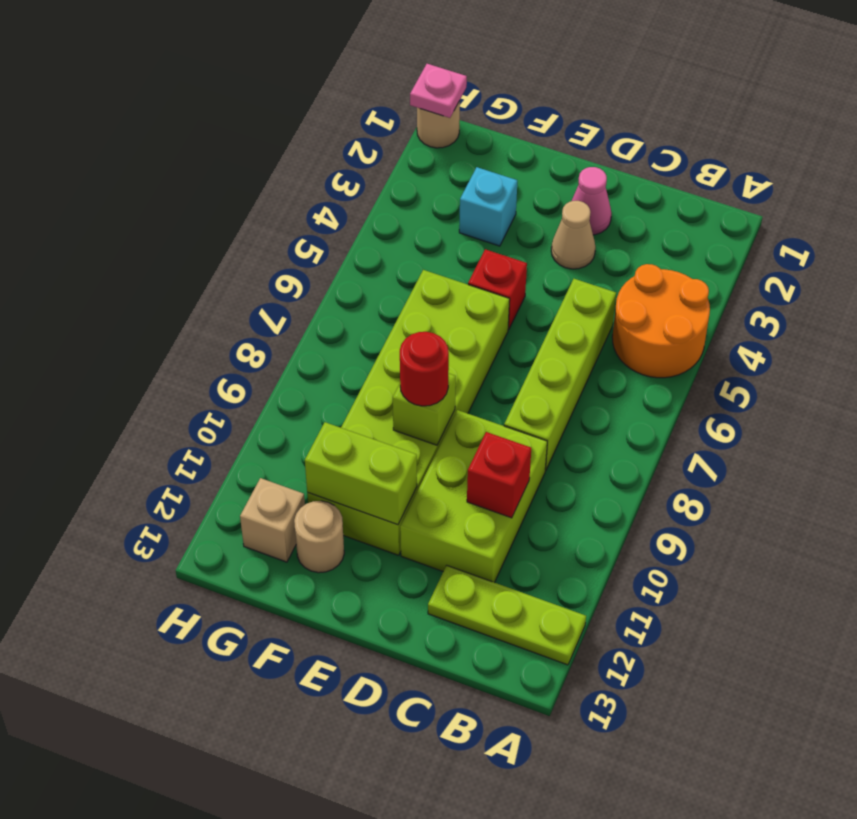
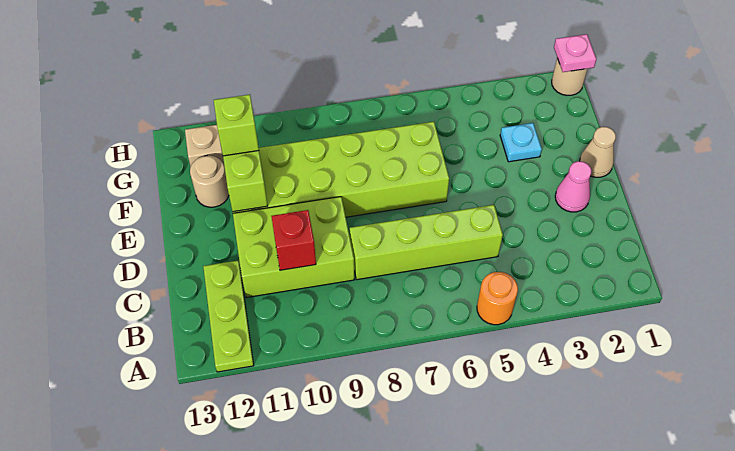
orange 2x2 round brick [612,264,710,378] -> orange 1x1 round brick [477,272,518,325]
tan 1x1 cone [551,201,596,269] -> tan 1x1 cone moved to [580,127,616,177]
red 1x1 brick [468,249,527,330] -> none
lime 1x1 brick [393,373,456,445] -> lime 1x1 brick moved to [214,95,259,156]
red 1x1 round brick [400,332,449,406] -> none
cyan 1x1 brick [459,167,517,246] -> cyan 1x1 plate [500,123,542,162]

